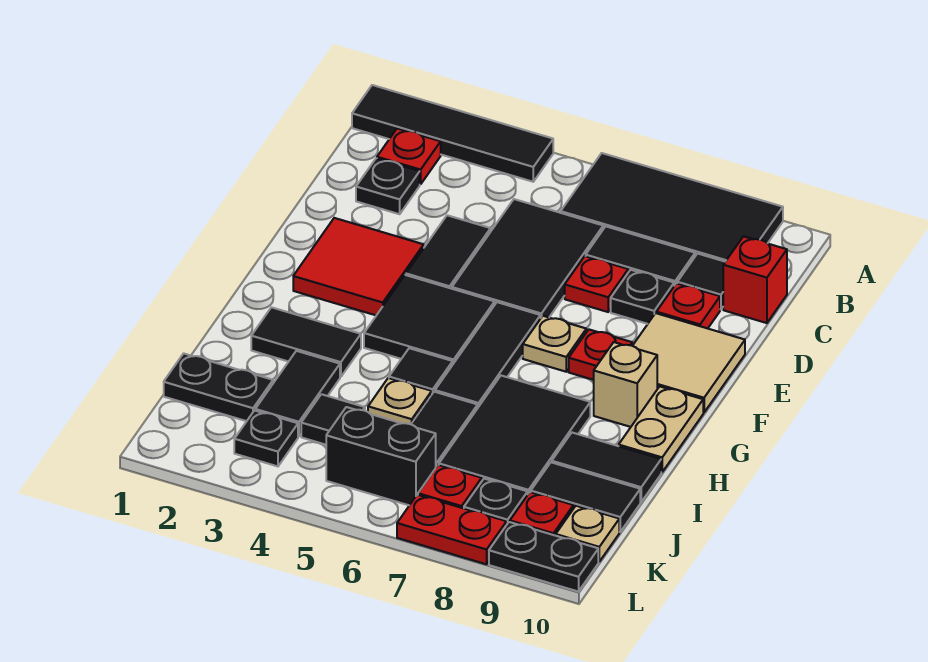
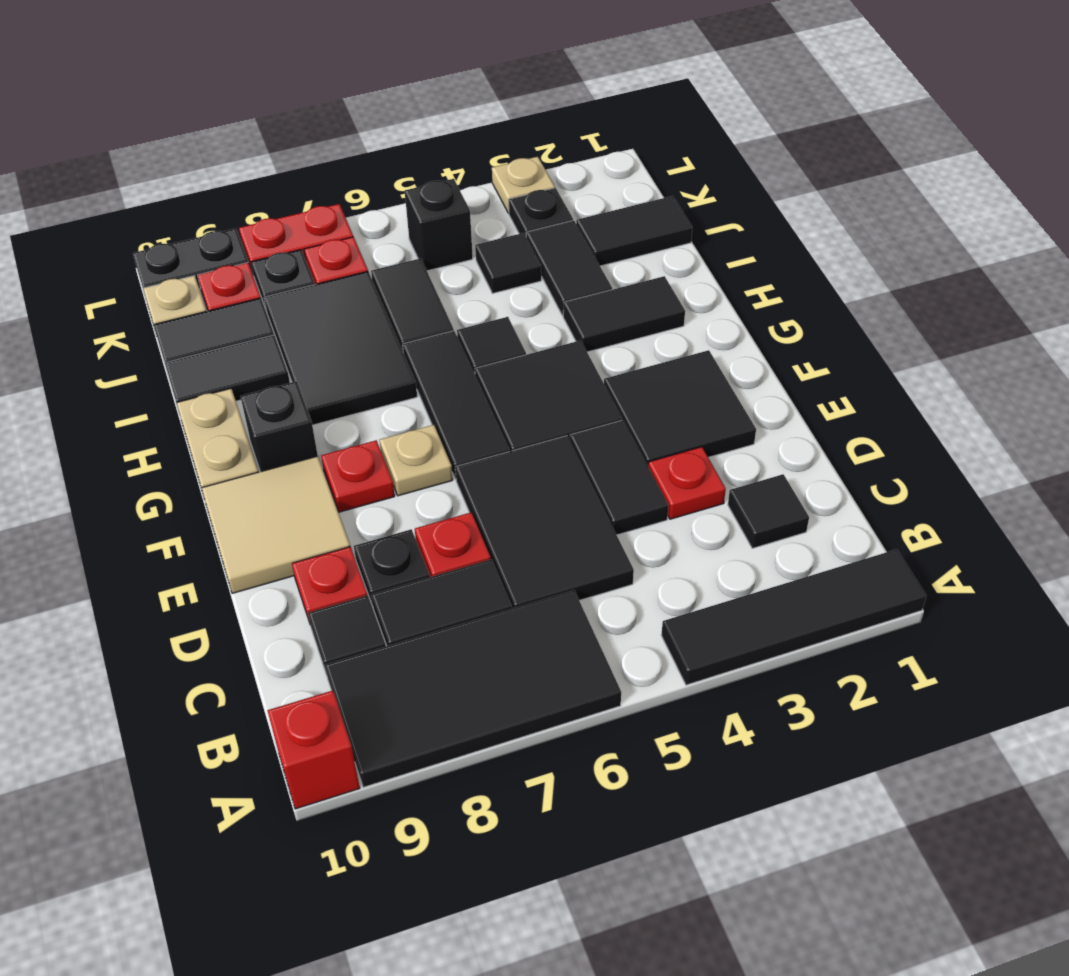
red 1x1 plate [377,128,441,184] -> red 1x1 plate moved to [648,447,726,519]
black 1x1 plate [356,158,420,214] -> black 1x1 tile [728,474,809,548]
red 1x1 brick [723,236,787,323] -> red 1x1 brick moved to [268,690,360,809]
red 2x2 tile [293,218,424,315] -> black 2x2 tile [604,350,756,466]
tan 1x1 brick [594,342,657,427] -> black 1x1 brick [240,381,318,472]
tan 1x1 plate [368,378,432,424] -> tan 1x1 plate moved to [492,157,555,213]
black 1x2 plate [164,353,273,421] -> black 1x2 tile [576,196,692,266]
black 1x2 brick [326,407,436,505] -> black 1x1 brick [405,179,473,271]

